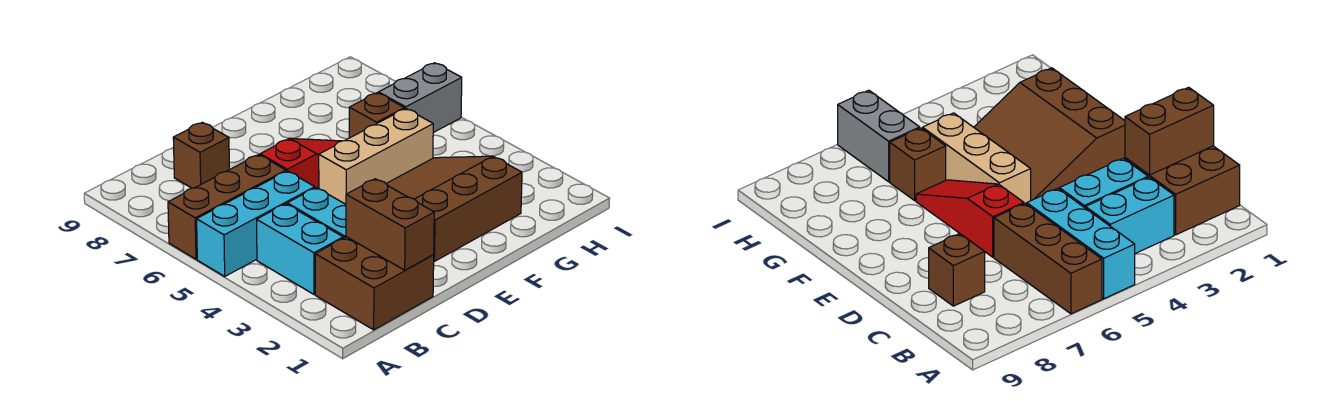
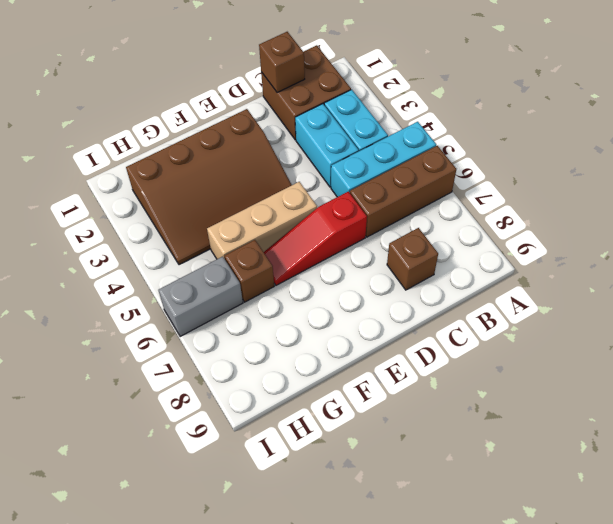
brown 1x2 brick [346,179,434,270] -> brown 1x1 brick [259,32,305,92]
brown 3x3 slope [386,156,522,261] -> brown 3x4 slope [126,109,292,265]

